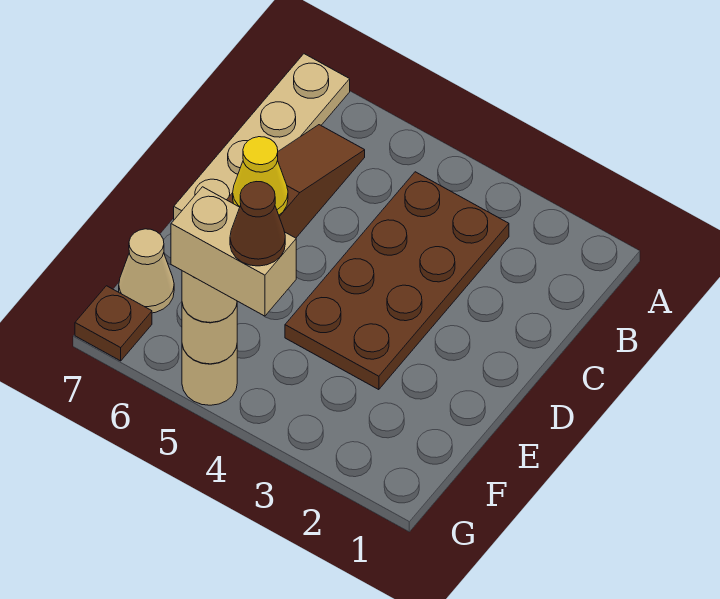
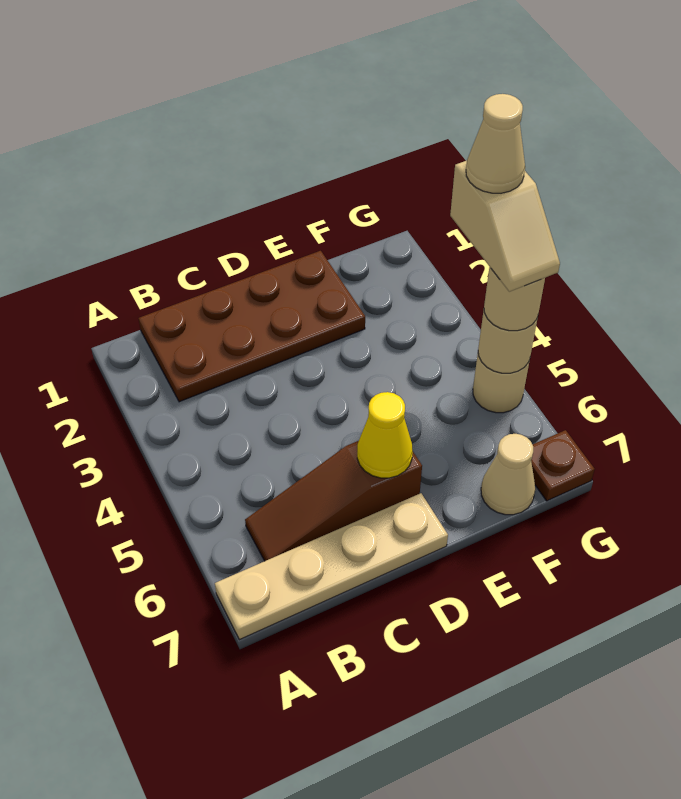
brown 2x4 plate [285,172,509,390] -> brown 2x4 plate moved to [138,251,365,402]
tan 1x2 brick [171,187,296,316] -> tan 1x2 slope [450,161,560,292]
brown 1x1 cone [230,182,285,266] -> tan 1x1 cone [466,94,525,193]

